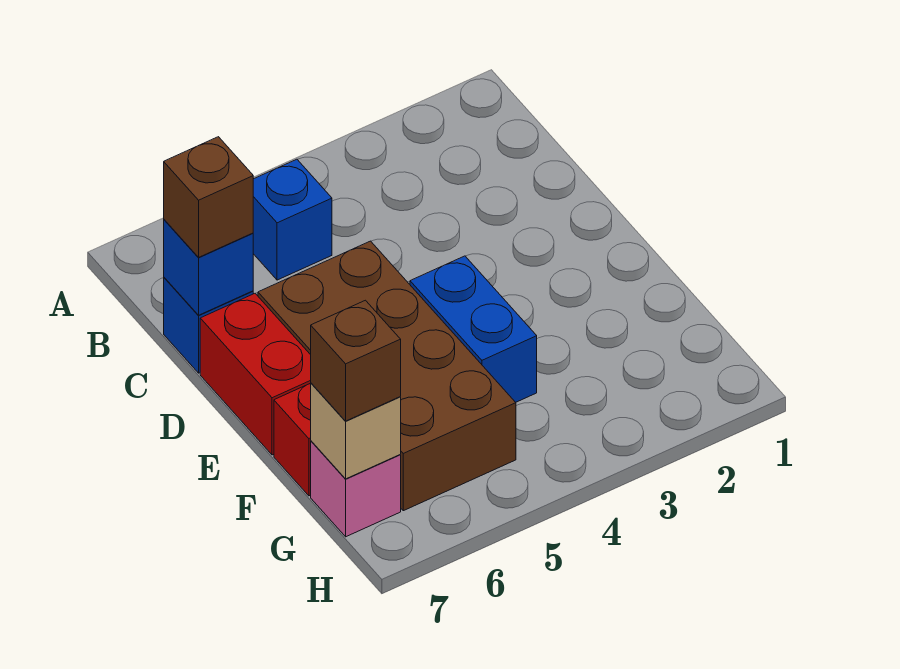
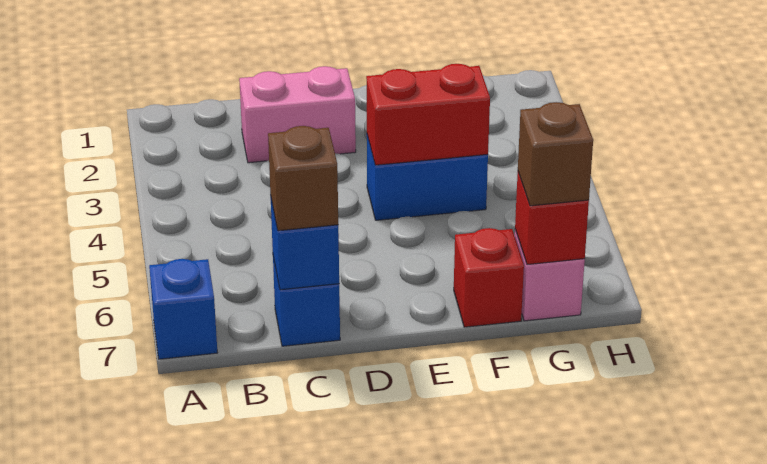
blue 1x1 brick [253,159,332,280] -> blue 1x1 brick moved to [149,259,217,359]
none -> pink 1x2 brick [239,66,356,163]
brown 2x4 brick [258,241,516,511] -> none
red 1x2 brick [200,294,311,455] -> red 1x2 brick moved to [366,64,490,165]
tan 1x1 brick [311,383,401,479] -> red 1x1 brick [515,172,589,264]

